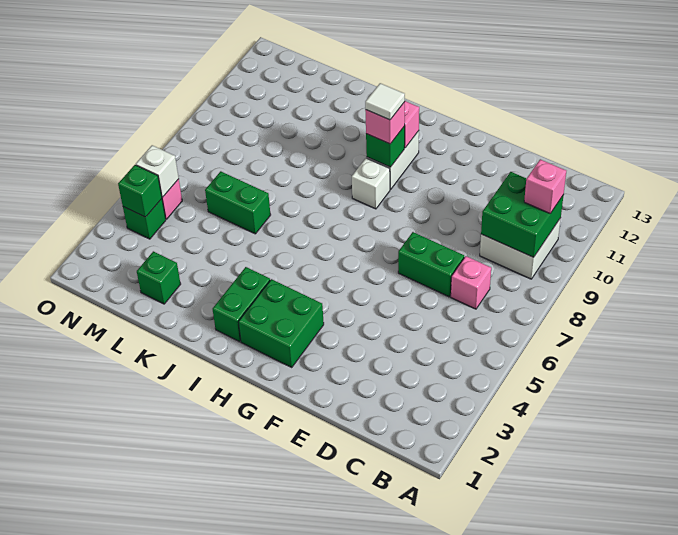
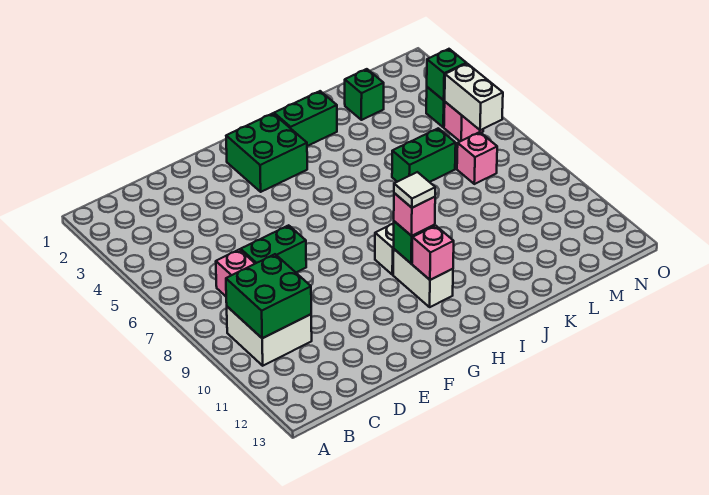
pink 1x1 brick [524,159,566,213] -> pink 1x1 brick moved to [457,132,497,184]
green 1x2 brick [213,267,270,342] -> green 1x2 brick turned to [274,91,337,146]
white 1x1 brick [136,145,179,197] -> white 1x2 brick [445,64,503,130]

